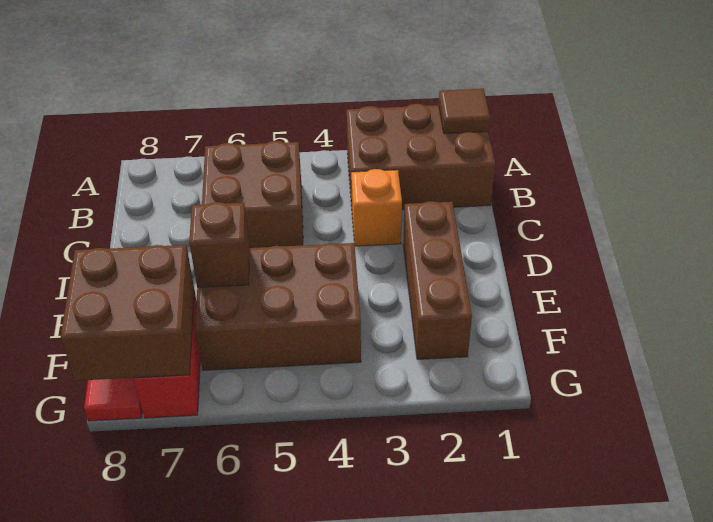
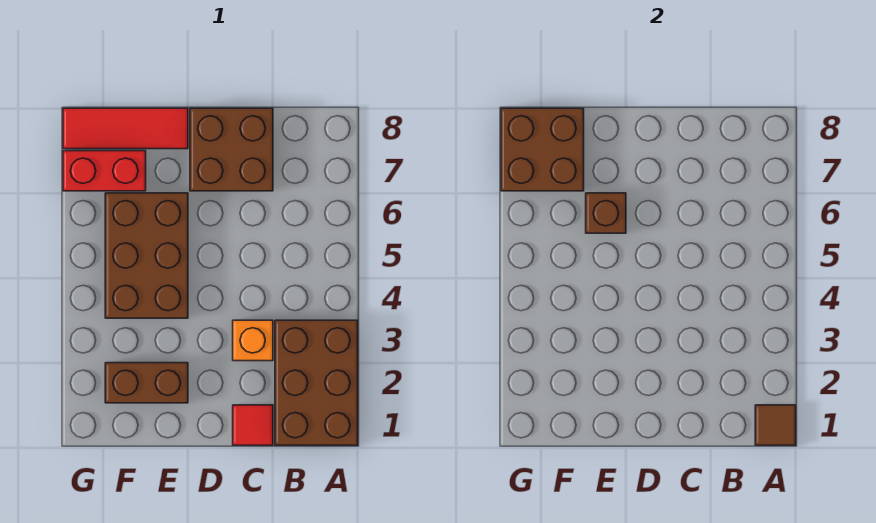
brown 2x2 brick [202,141,303,248] -> brown 2x2 brick moved to [190,108,273,191]
none -> red 1x1 tile [233,405,273,445]
brown 1x3 brick [403,201,472,359] -> brown 1x2 brick [105,363,188,403]

